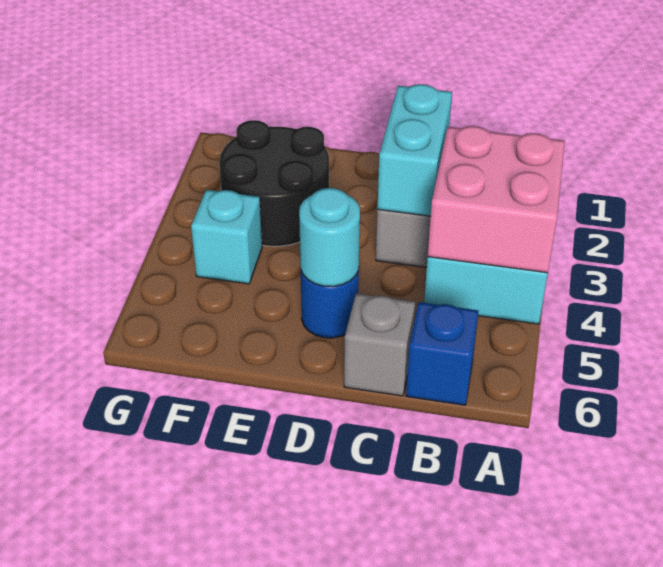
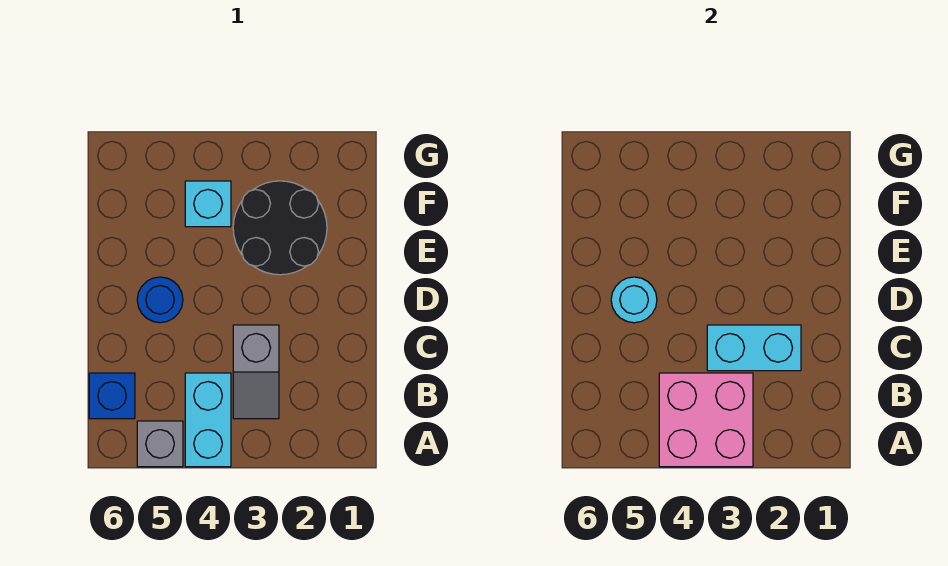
grey 1x1 brick [344,293,415,396] -> grey 1x1 brick moved to [137,421,183,467]

